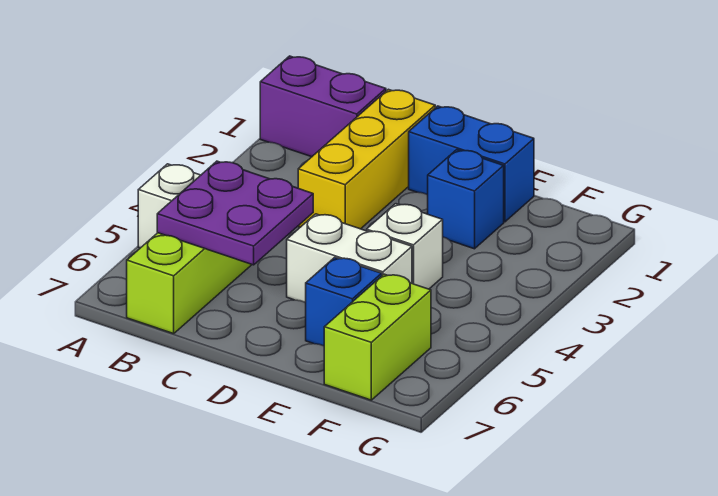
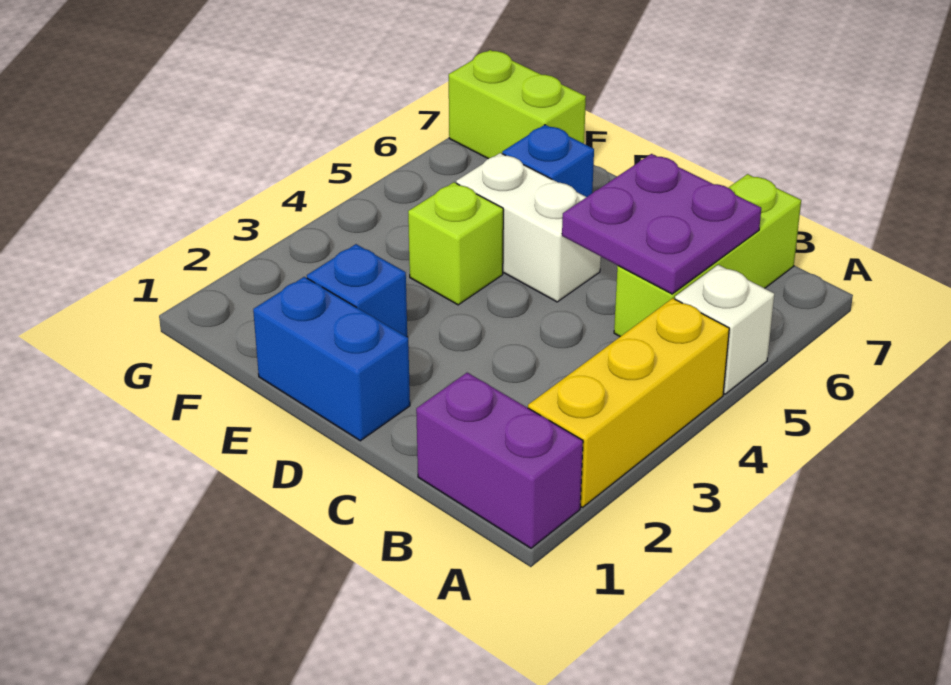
yellow 1x3 brick [298,89,435,229] -> yellow 1x3 brick moved to [528,298,729,508]
white 1x1 brick [367,204,443,289] -> lime 1x1 brick [408,182,503,305]
lime 1x2 brick [324,274,431,400] -> lime 1x2 brick turned to [449,50,586,159]

